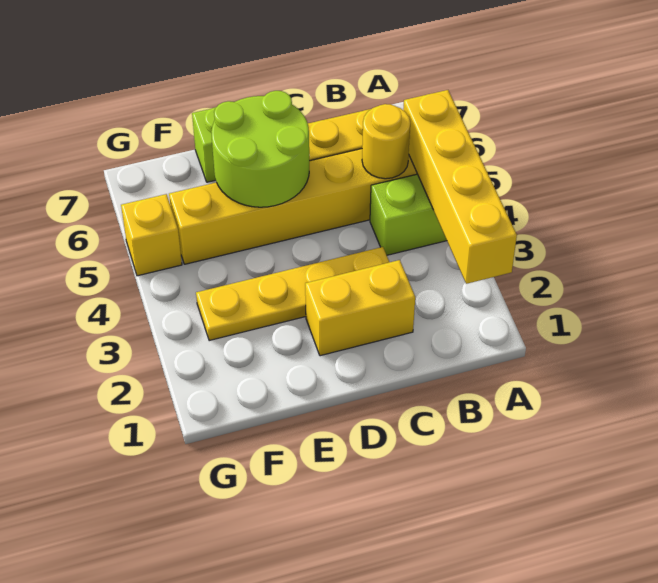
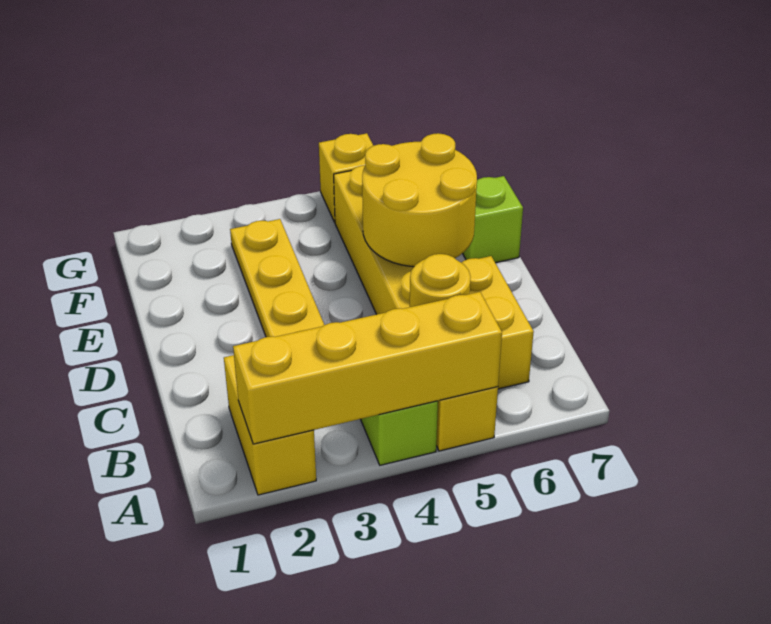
yellow 1x2 brick [305,260,415,356] -> yellow 1x2 brick moved to [224,355,316,495]
lime 2x2 round brick [211,91,309,207] -> yellow 2x2 round brick [362,133,477,267]

